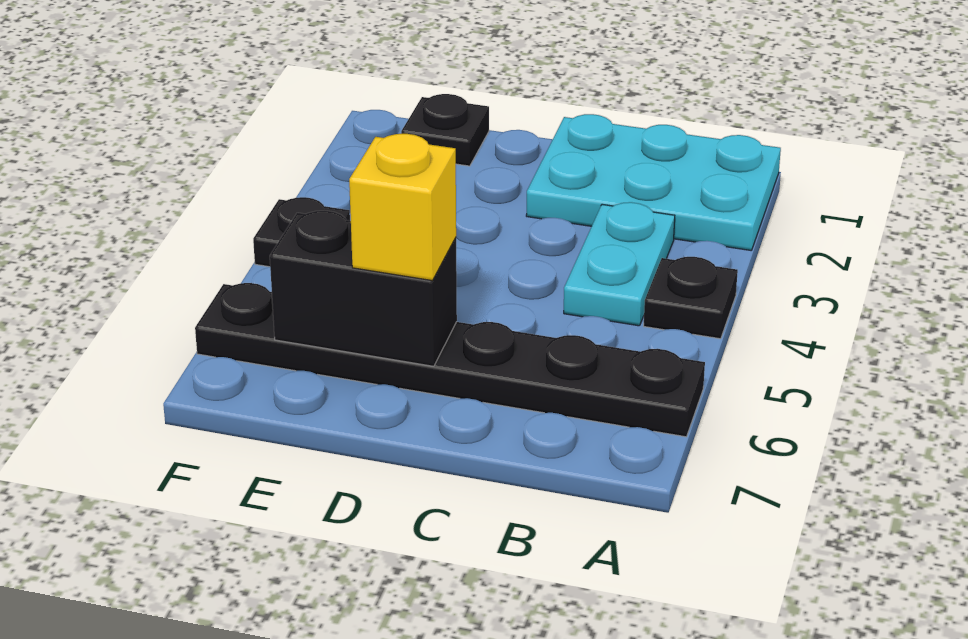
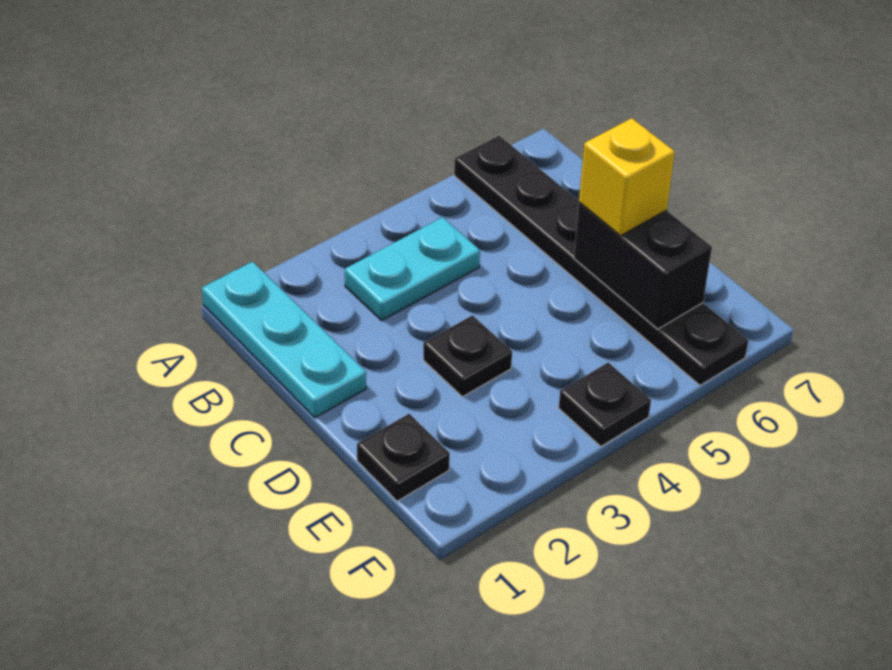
cyan 2x3 plate [526,114,781,250] -> cyan 1x3 plate [202,262,366,418]
black 1x1 plate [644,257,738,339] -> black 1x1 plate moved to [423,315,512,397]

